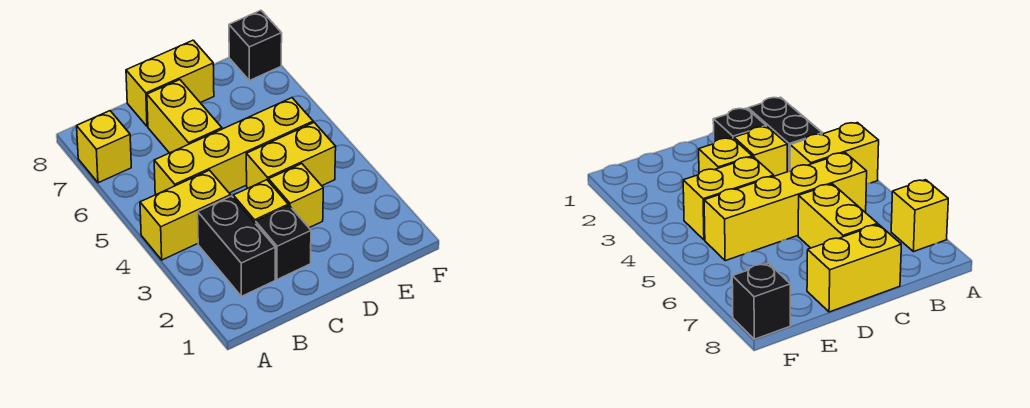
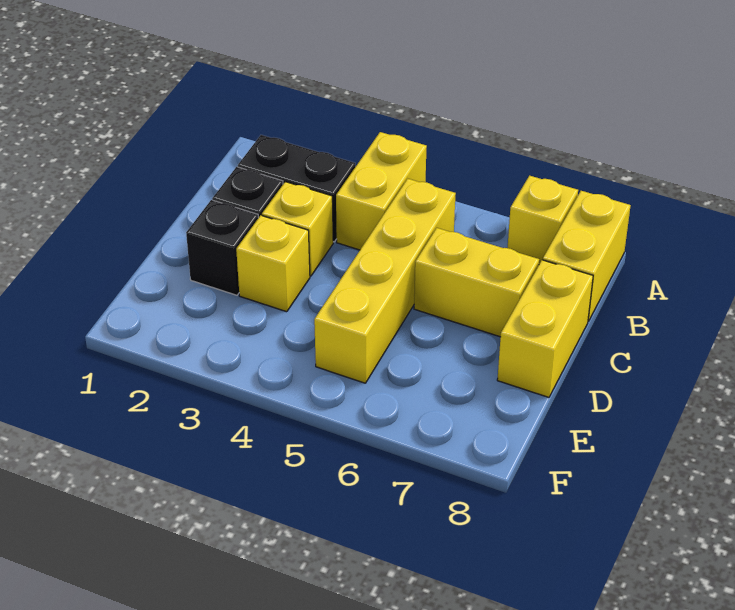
yellow 1x2 brick [246,123,336,188] -> yellow 1x2 brick moved to [543,191,631,321]
black 1x1 brick [229,10,282,80] -> black 1x1 brick moved to [186,200,258,295]

